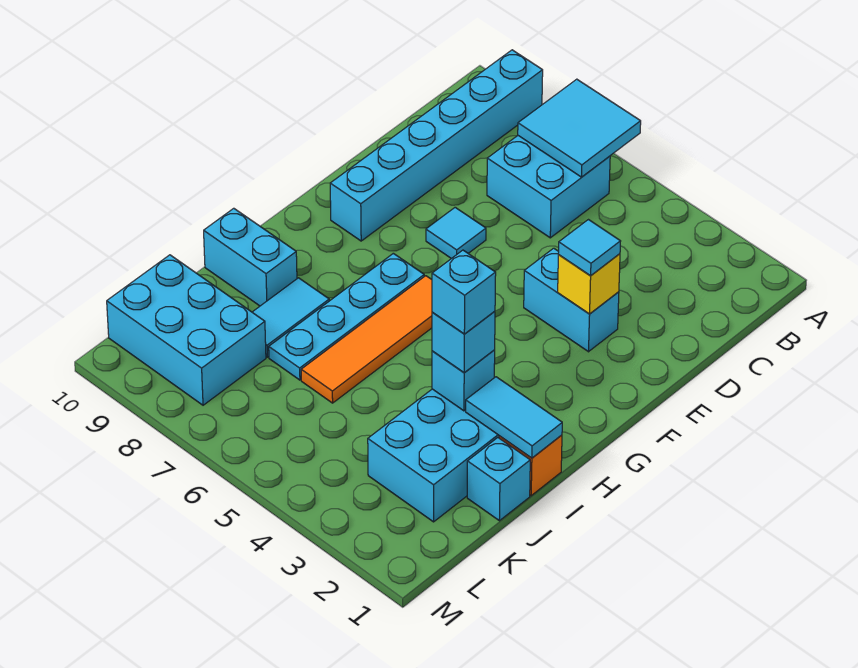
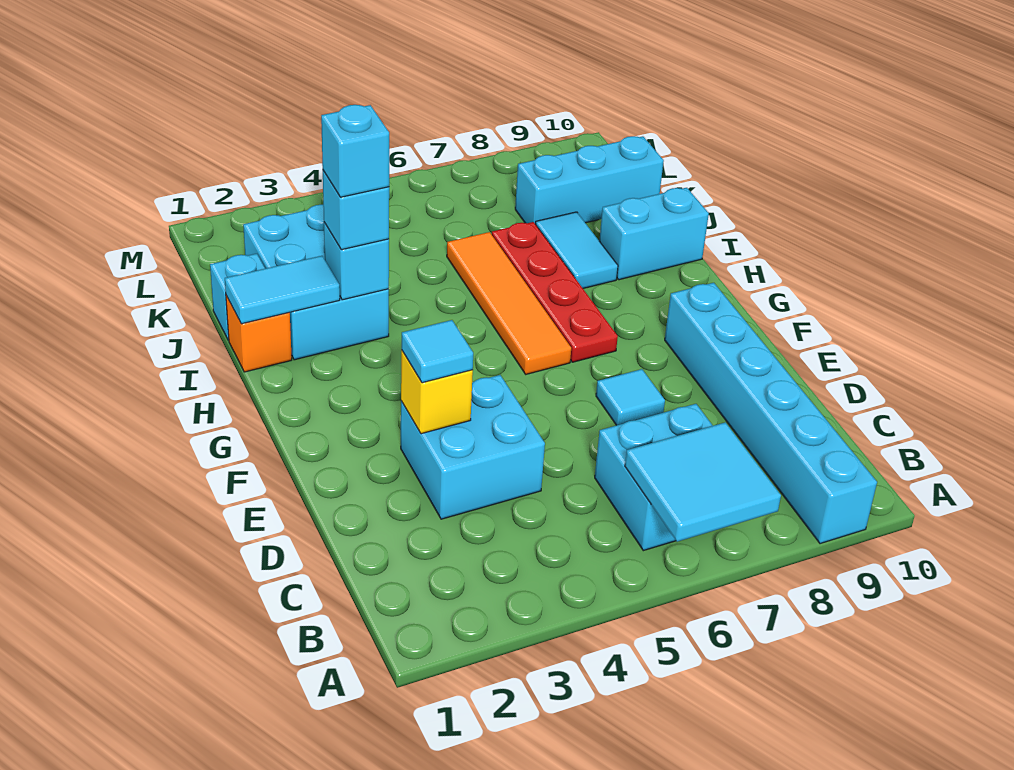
cyan 1x2 brick [524,248,619,352] -> cyan 2x2 brick [401,375,545,519]
cyan 1x4 plate [269,253,424,380] -> red 1x4 plate [492,222,618,362]
cyan 2x3 brick [107,255,266,405] -> cyan 1x3 brick [515,136,664,224]

